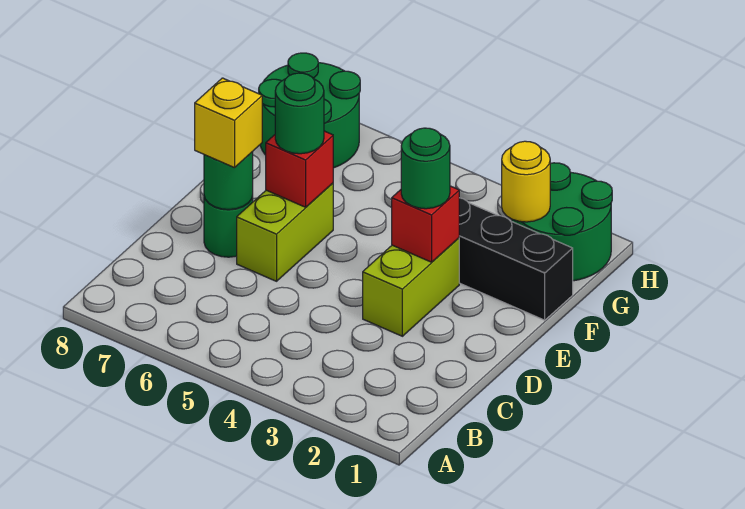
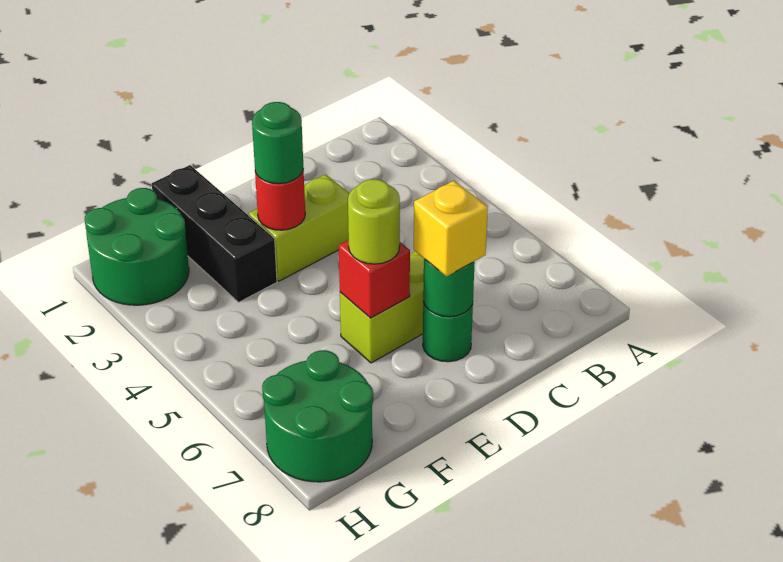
red 1x1 brick [392,186,459,262] -> red 1x1 round brick [255,168,305,230]
green 1x1 round brick [275,73,324,154] -> lime 1x1 round brick [348,179,400,264]
yellow 1x1 round brick [502,141,550,222] -> none

